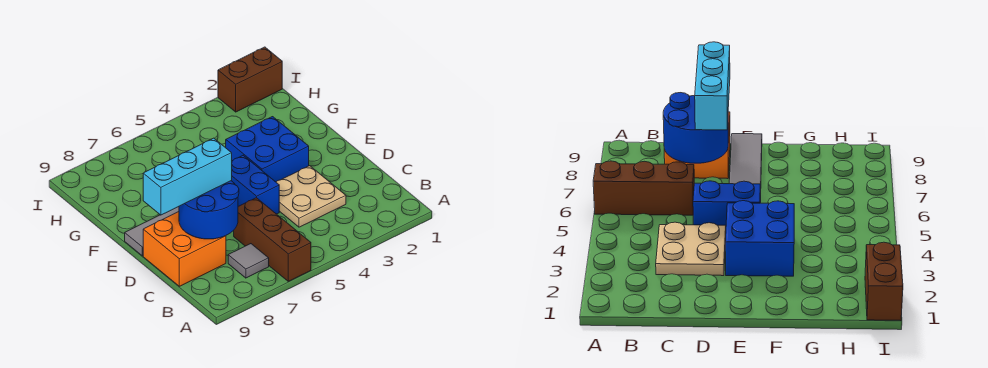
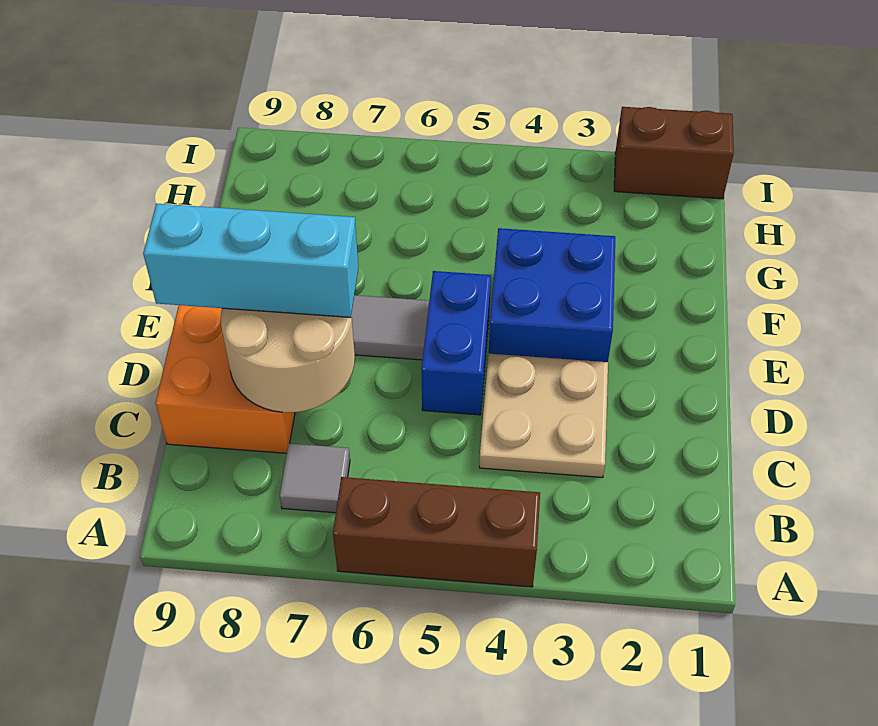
brown 1x3 brick [234,198,311,281] -> brown 1x3 brick turned to [333,477,540,587]
blue 2x2 round brick [179,181,239,239] -> tan 2x2 round brick [221,308,355,412]

